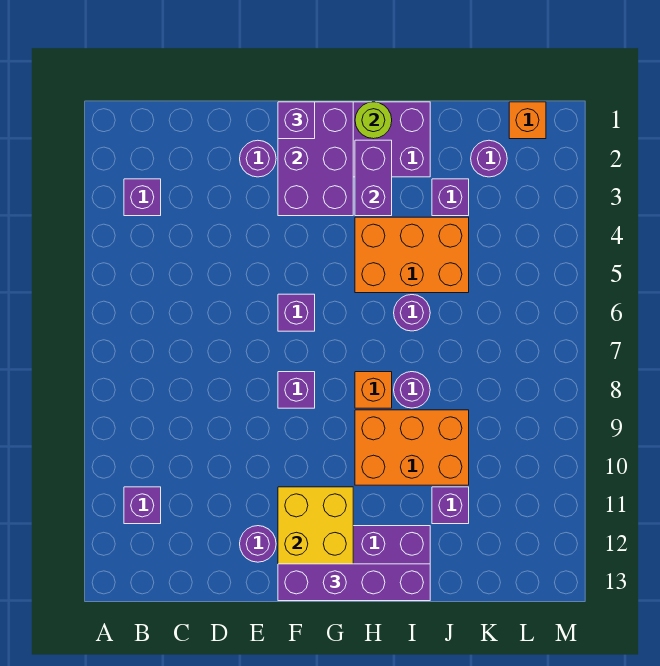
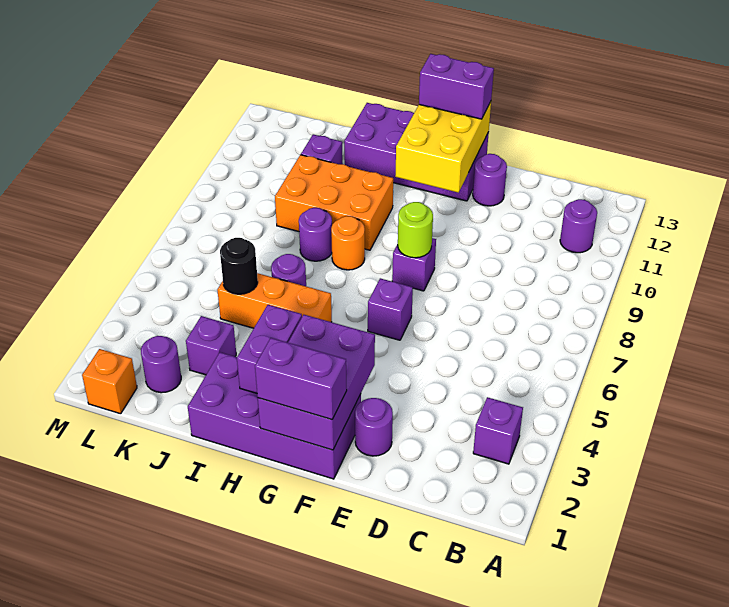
purple 1x1 brick [124,487,161,524] -> purple 1x1 round brick [560,199,597,253]
purple 1x1 brick [278,102,315,139] -> purple 1x2 brick [255,338,347,420]
purple 1x4 brick [278,564,430,601] -> purple 1x2 brick [419,54,494,119]
lime 1x1 round brick [355,102,392,139] -> lime 1x1 round brick moved to [398,202,433,258]
orange 2x3 brick [355,217,469,293] -> orange 1x3 brick [217,273,332,328]
orange 1x1 brick [355,372,392,408] -> orange 1x1 round brick [331,216,365,270]
none -> black 1x1 round brick [220,238,258,294]

